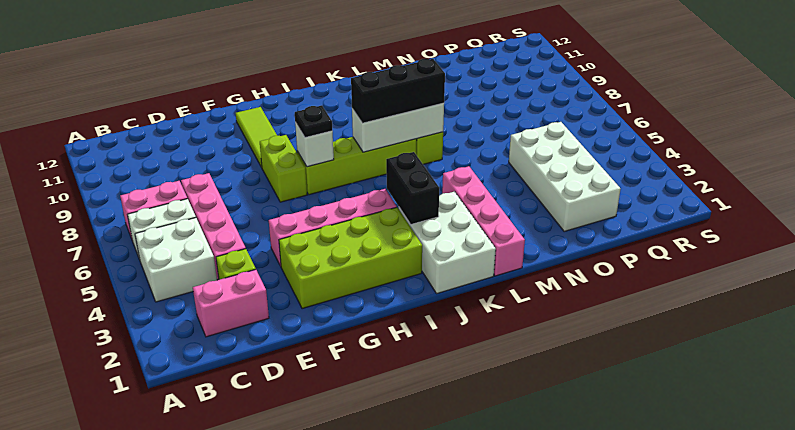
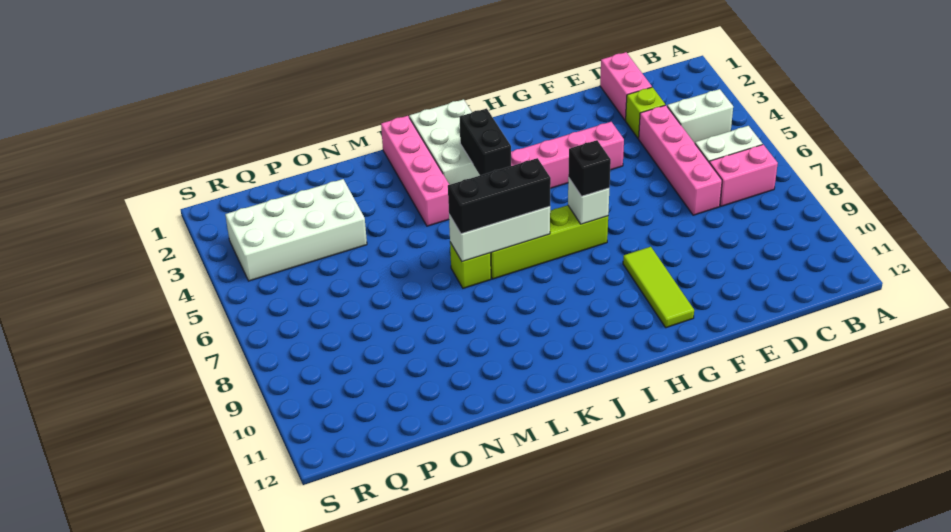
white 2x2 brick [135,218,217,302] -> white 1x2 brick [667,89,733,143]
pink 1x2 brick [193,270,269,337] -> pink 1x2 brick turned to [600,52,652,120]
lime 2x4 brick [279,207,422,309] -> none
lime 1x2 brick [260,135,307,202] -> none
black 1x1 plate [295,105,332,138] -> black 1x1 brick [568,140,611,196]
white 2x4 brick [509,122,620,232] -> white 2x4 brick turned to [225,179,367,281]

